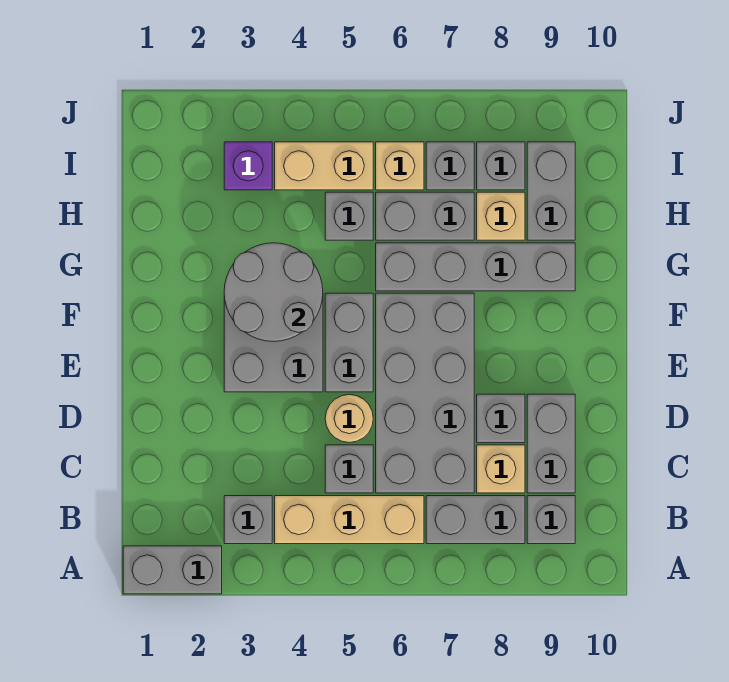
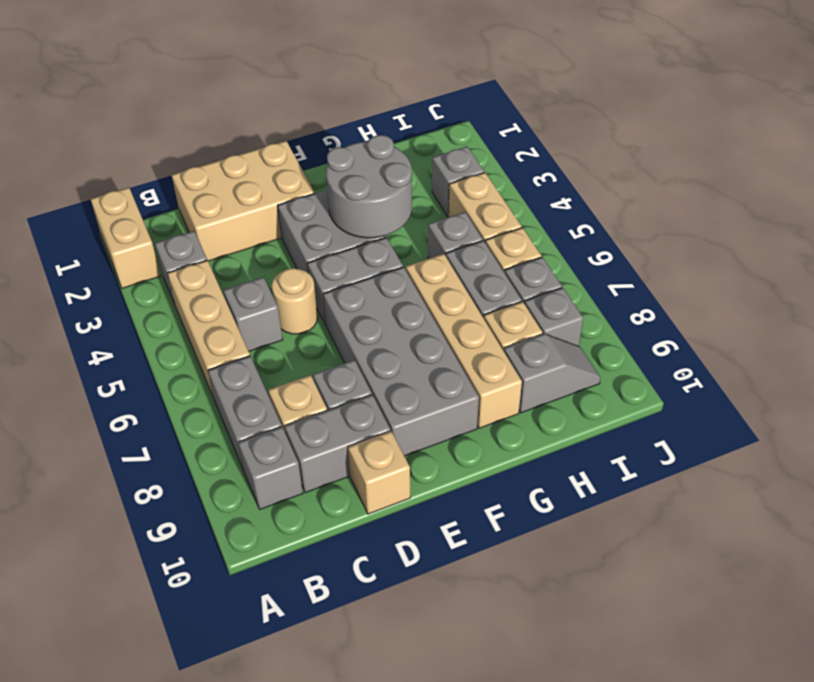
grey 1x2 brick [123,546,222,594] -> tan 1x2 brick [91,188,161,288]
none -> tan 2x3 brick [172,141,315,261]
grey 2x4 brick [376,293,474,493] -> grey 2x4 brick turned to [323,267,479,456]
none -> tan 1x1 brick [348,431,410,514]
grey 1x4 brick [376,243,575,291] -> tan 1x4 brick [406,254,522,428]
grey 1x2 brick [527,142,575,240] -> grey 1x2 slope [504,334,601,413]
purple 1x1 brick [224,142,272,190] -> grey 1x1 brick [432,146,484,217]

